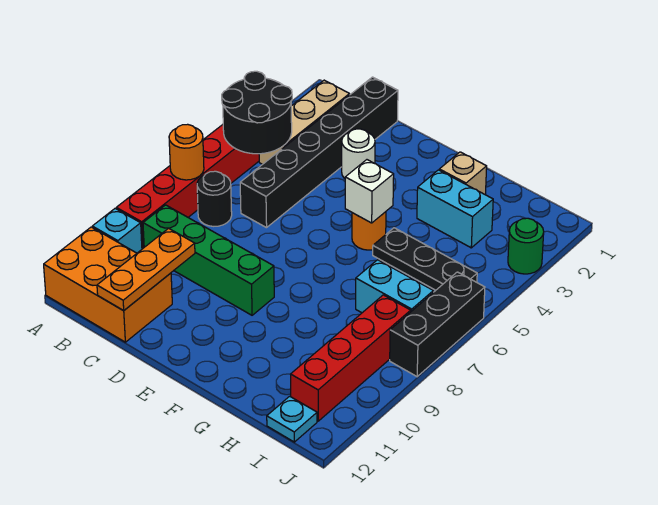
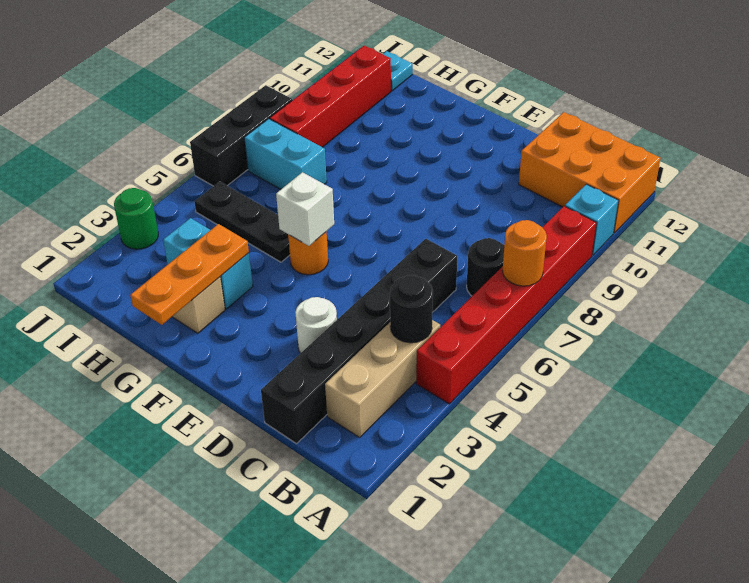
black 2x2 round brick [222,71,292,154] -> black 1x1 round brick [390,275,433,343]
green 1x4 brick [143,205,274,315] -> none
orange 1x3 plate [97,228,195,311] -> orange 1x3 plate moved to [130,224,249,325]

